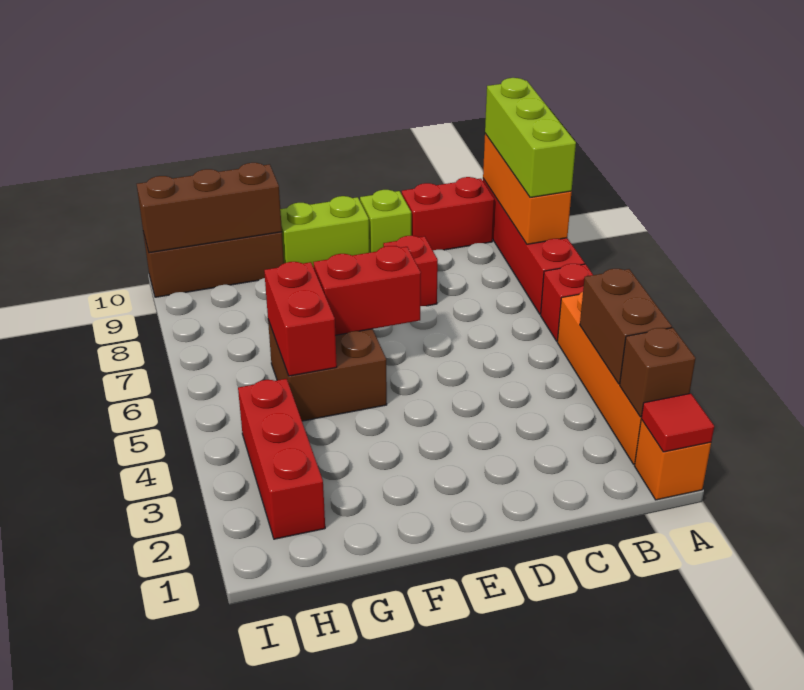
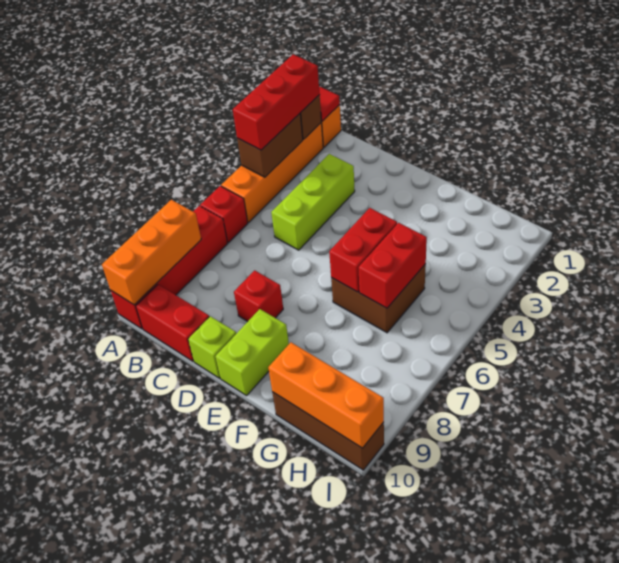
lime 1x3 brick [485,78,576,198] -> lime 1x3 brick moved to [271,154,355,250]
red 1x2 brick [313,246,421,335] -> red 1x2 brick turned to [329,208,397,292]
lime 1x2 brick [280,196,369,268] -> lime 1x2 brick turned to [215,309,289,396]
brown 1x3 brick [137,163,282,253] -> orange 1x3 brick [268,342,384,448]
red 1x3 brick [238,379,325,539] -> red 1x3 brick moved to [233,54,320,150]

